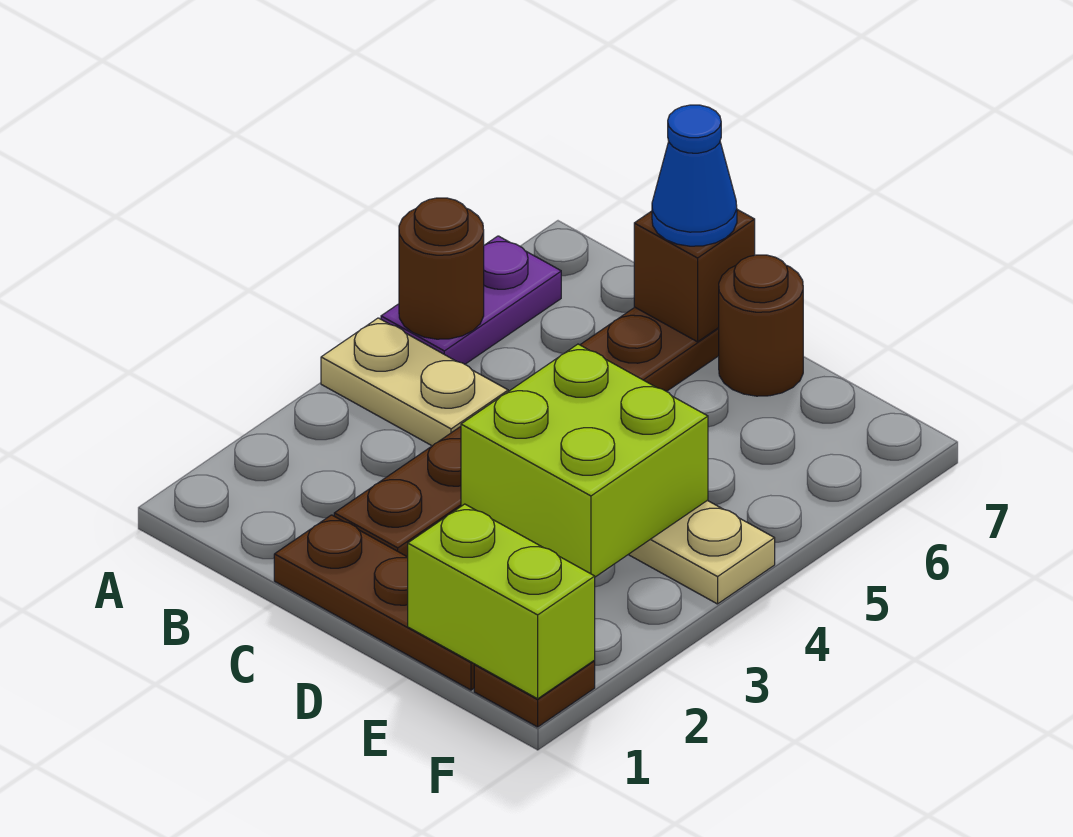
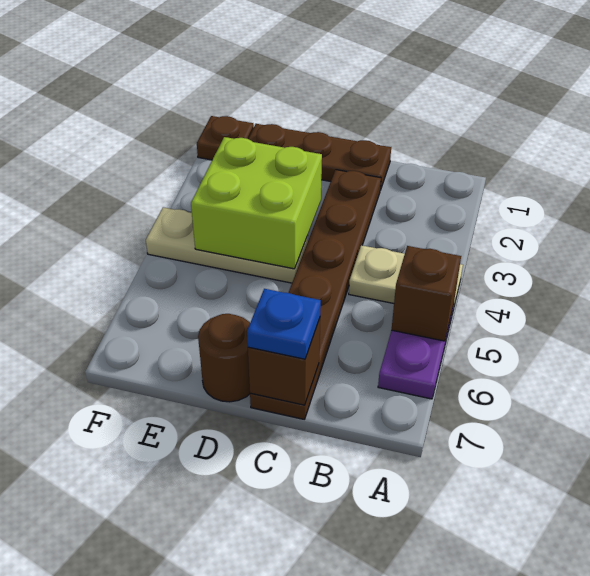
brown 1x1 round brick [399,198,484,339] -> brown 1x1 brick [392,246,461,341]
blue 1x1 cone [652,105,737,246] -> blue 1x1 plate [247,289,321,359]
lime 1x2 brick [408,504,595,699] -> none

